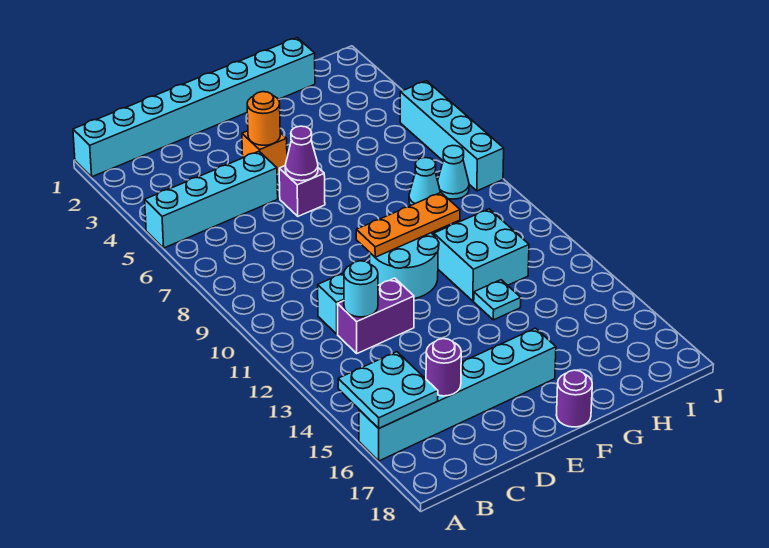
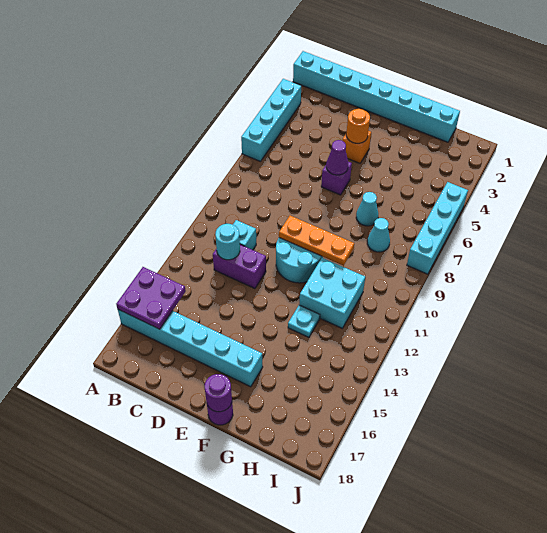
cyan 1x4 brick [145,151,278,248] -> cyan 1x4 brick turned to [241,79,301,161]
cyan 2x2 plate [338,352,438,428] -> purple 2x2 plate [116,267,186,329]
purple 1x1 round brick [426,339,461,396] -> purple 1x1 round brick moved to [205,374,232,412]
cyan 1x1 cone [438,145,469,199] -> cyan 1x1 cone moved to [356,192,378,226]

